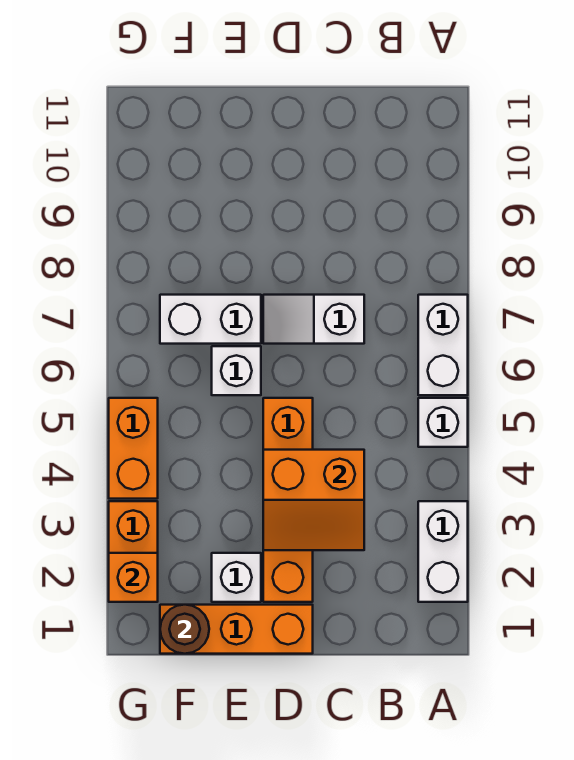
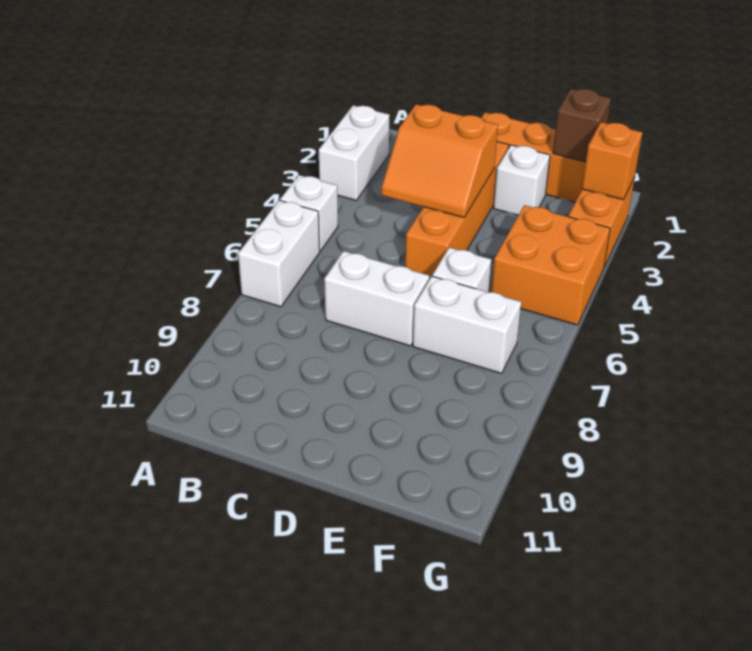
orange 2x2 slope [263,450,364,550] -> orange 2x2 slope turned to [381,104,498,218]
white 1x2 slope [263,295,364,344] -> white 1x2 brick [324,251,429,346]
brown 1x1 round brick [160,605,209,654] -> brown 1x1 brick [553,89,611,162]
orange 1x2 brick [109,398,158,499] -> orange 2x2 brick [491,205,610,325]

